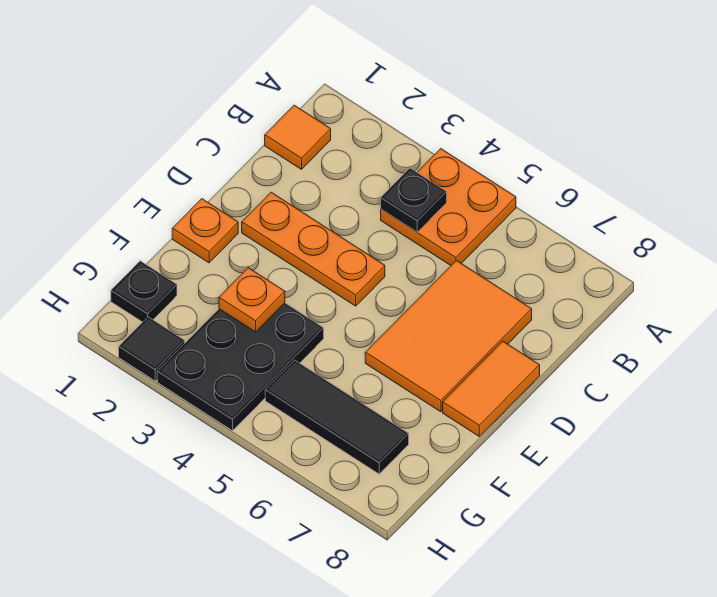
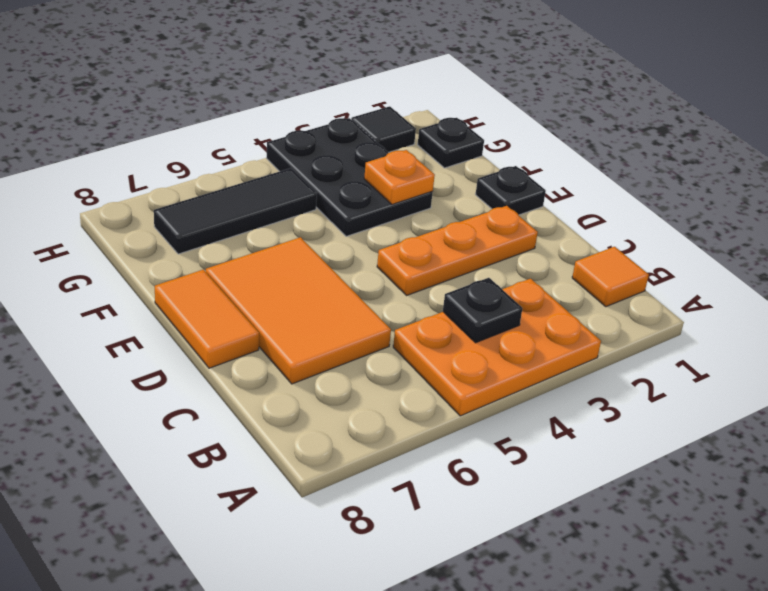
orange 2x2 plate [381,149,516,265] -> orange 2x3 plate [393,279,601,416]
orange 1x1 plate [172,199,238,263] -> black 1x1 plate [475,166,546,215]

